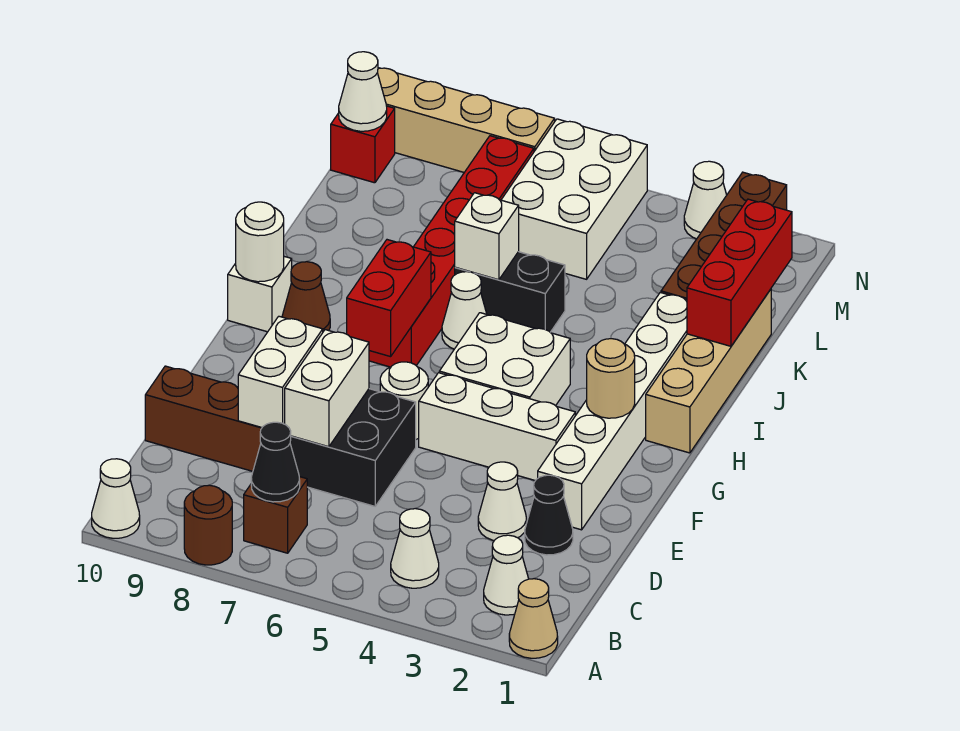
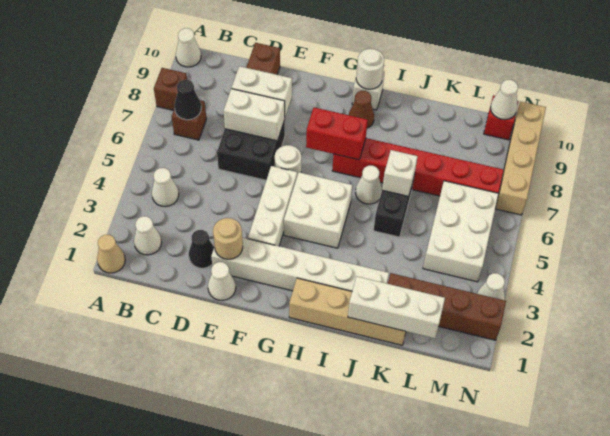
brown 1x1 round brick [184,485,232,565] -> brown 1x1 brick [154,68,187,110]
white 1x1 cone [478,462,526,540] -> white 1x1 cone moved to [208,262,236,300]
tan 1x1 round brick [587,339,635,418] -> tan 1x1 round brick moved to [213,218,243,259]
red 1x3 brick [687,199,792,346] -> white 1x3 brick [348,277,445,338]
white 2x3 brick [501,119,647,279] -> white 2x3 brick turned to [423,181,499,282]

